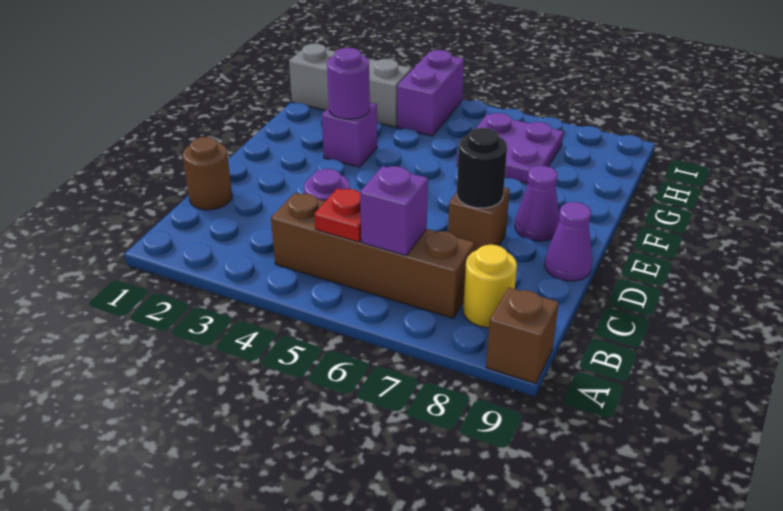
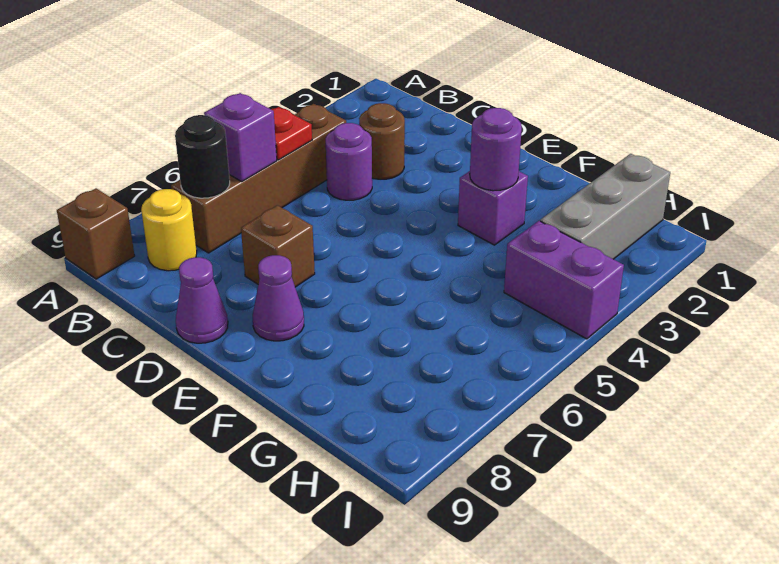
brown 1x1 round brick [183,137,232,210] -> brown 1x1 round brick moved to [359,103,405,179]
black 1x1 round brick [457,128,507,208] -> black 1x1 round brick moved to [175,115,230,198]
purple 2x2 plate [457,113,564,184] -> none

